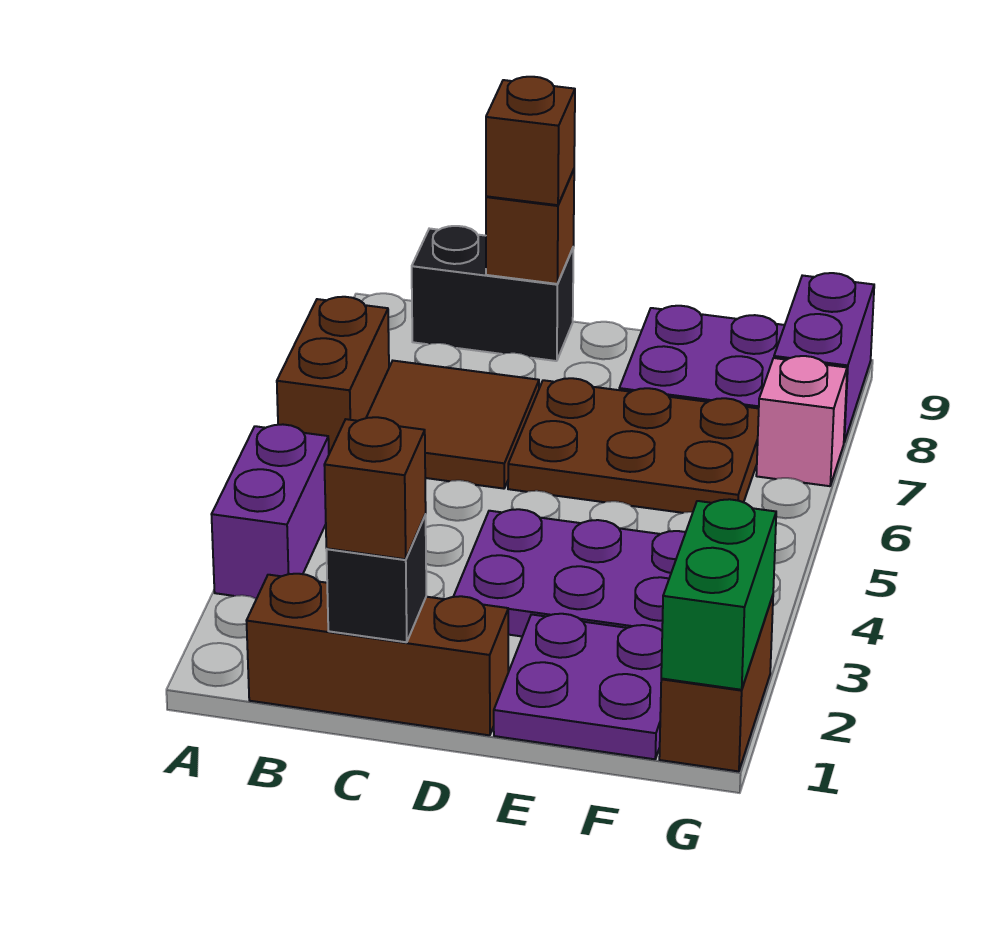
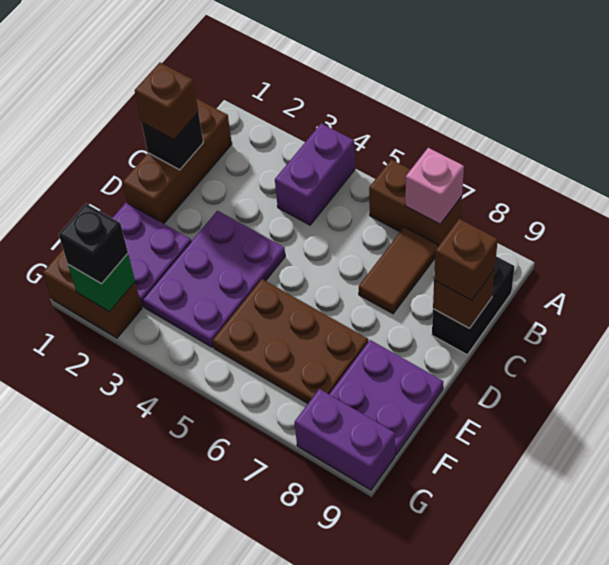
purple 1x2 brick [212,424,329,599] -> purple 1x2 brick turned to [275,123,355,225]
brown 2x2 tile [366,361,539,489] -> brown 1x2 tile [359,227,438,314]
brown 2x3 plate [508,378,759,513] -> brown 2x3 plate turned to [213,279,368,403]
green 1x2 brick [661,499,776,690] -> green 1x1 brick [68,254,135,312]
none -> black 1x1 brick [59,204,128,284]
pink 1x1 brick [756,356,847,486] -> pink 1x1 brick moved to [405,148,464,224]

